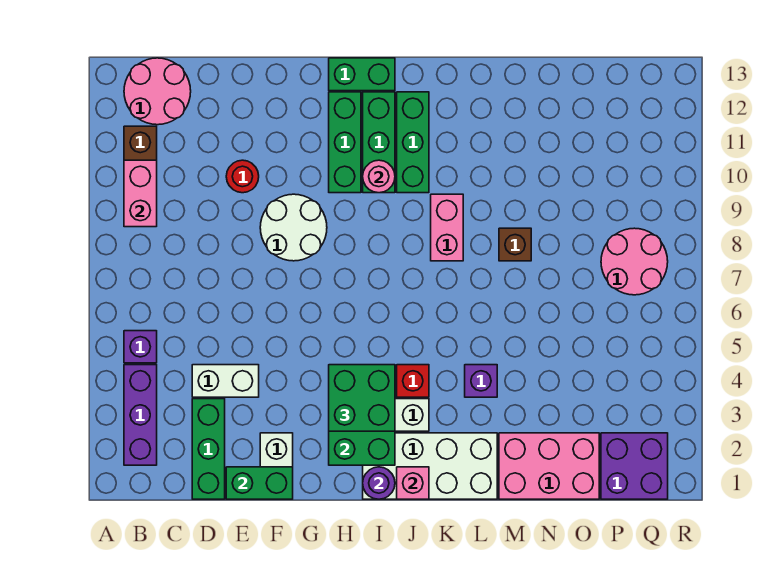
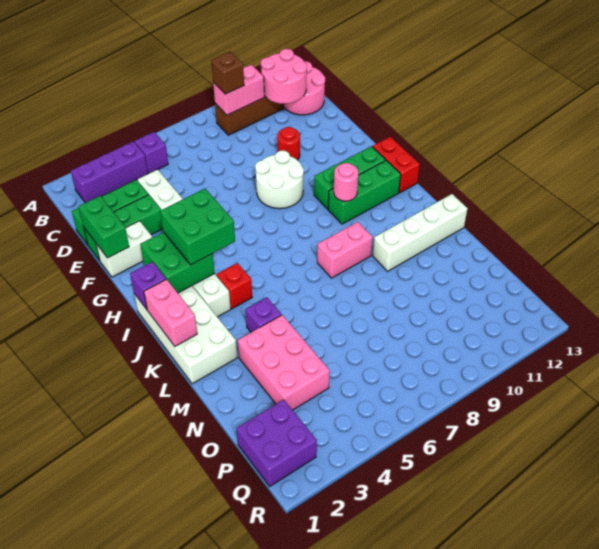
green 1x2 brick [329,58,395,91] -> red 1x2 brick [373,137,420,193]
purple 1x1 round brick [363,467,395,499] -> purple 1x1 brick [130,262,166,309]
pink 1x1 brick [397,467,429,499] -> pink 1x2 brick [144,279,197,346]
green 1x3 brick [397,92,429,193] -> green 1x3 brick moved to [84,195,163,261]
none -> white 1x4 brick [373,194,468,271]
pink 2x3 brick [499,433,599,499] -> pink 2x3 brick moved to [238,315,330,410]
brown 1x1 brick [499,228,531,261] -> brown 1x1 brick moved to [211,52,244,94]
pink 2x2 round brick [601,228,668,295] -> pink 2x2 round brick moved to [261,49,307,104]

